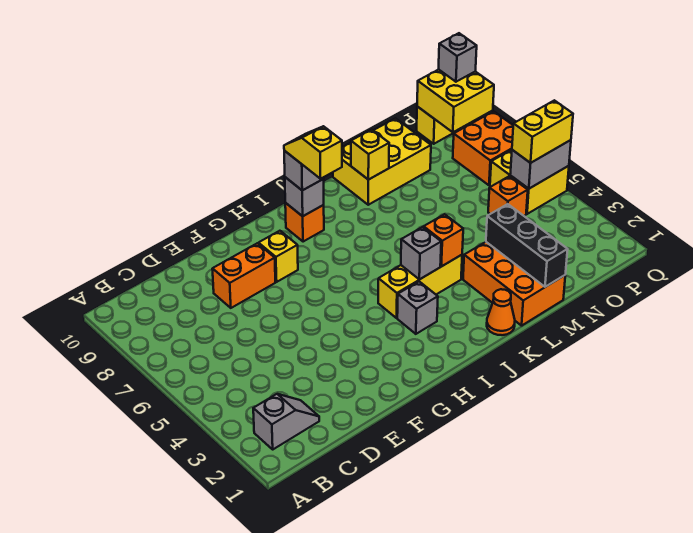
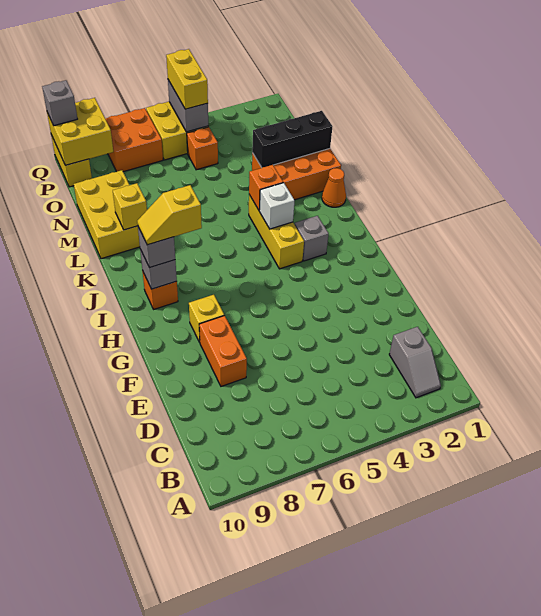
grey 1x2 slope [253,394,319,449] -> grey 1x2 slope turned to [389,327,441,398]
grey 1x1 brick [401,227,441,280] -> white 1x1 brick [259,183,295,229]

